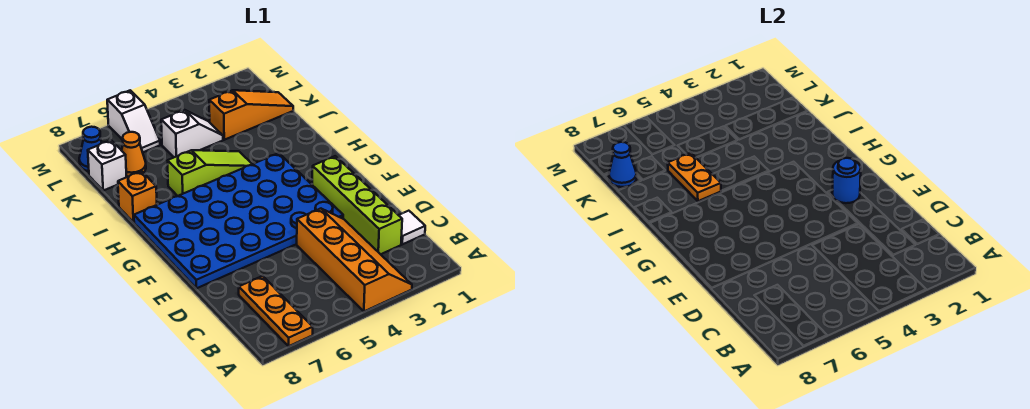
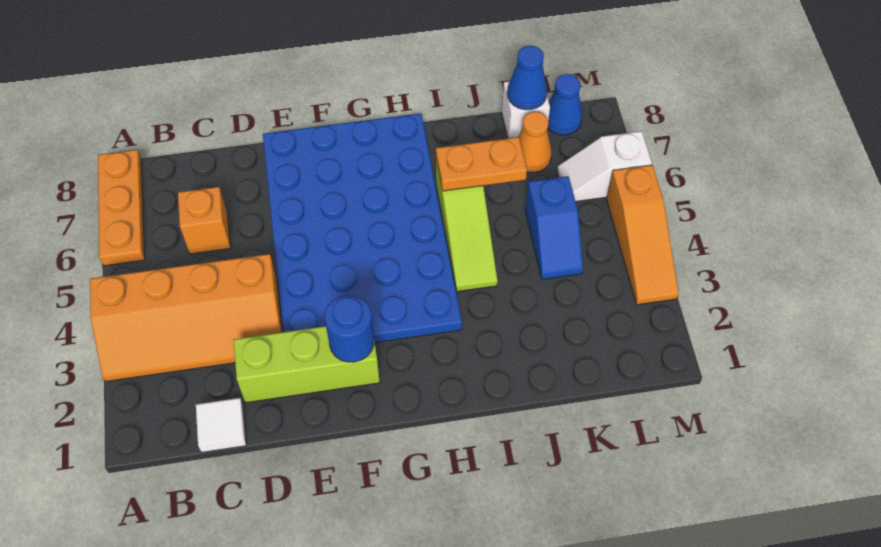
orange 1x3 plate [239,276,313,346] -> orange 1x3 plate turned to [98,150,145,266]
lime 1x4 brick [312,156,402,254] -> lime 1x3 brick [234,326,380,403]
orange 1x1 brick [118,171,157,222] -> orange 1x1 brick moved to [178,187,230,254]
orange 1x3 slope [209,90,293,140] -> orange 1x3 slope moved to [606,165,679,305]
white 1x2 slope [161,110,223,157] -> blue 1x2 slope [525,176,583,279]

